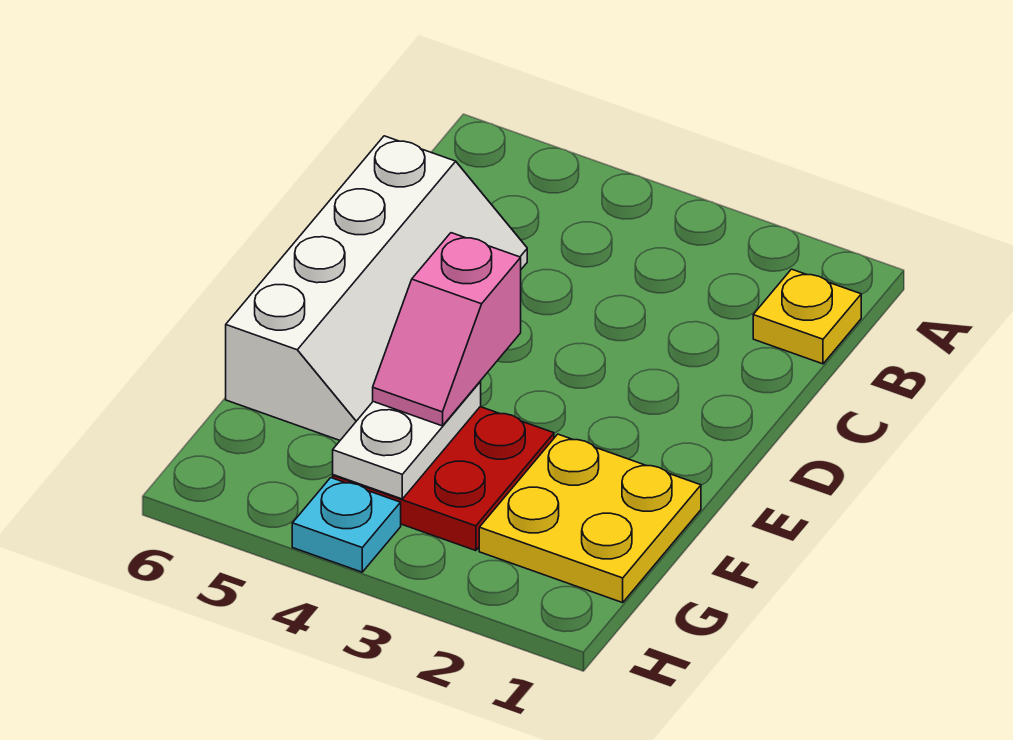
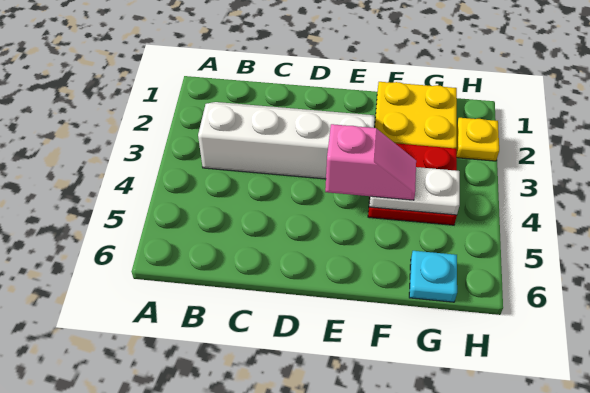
yellow 1x1 plate [753,269,861,364] -> yellow 1x1 plate moved to [456,118,499,161]
white 2x4 slope [226,136,527,440] -> white 2x4 slope moved to [198,102,375,179]
cyan 1x1 plate [292,478,401,572] -> cyan 1x1 plate moved to [409,251,457,302]

